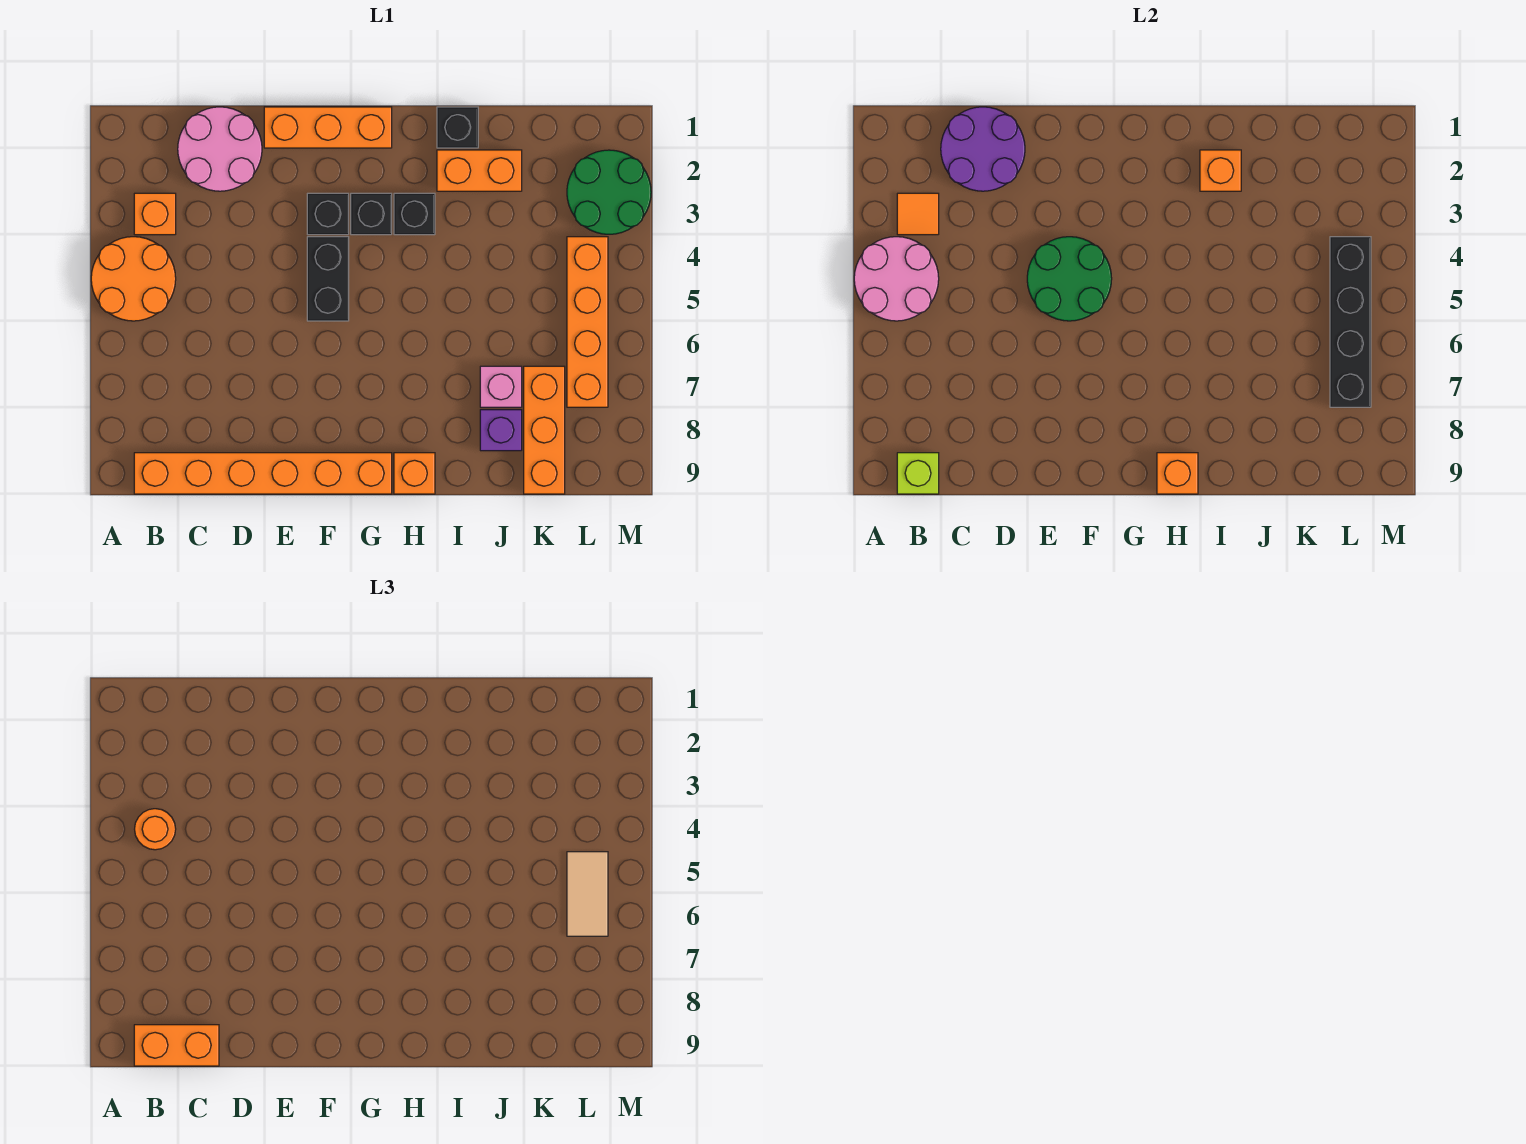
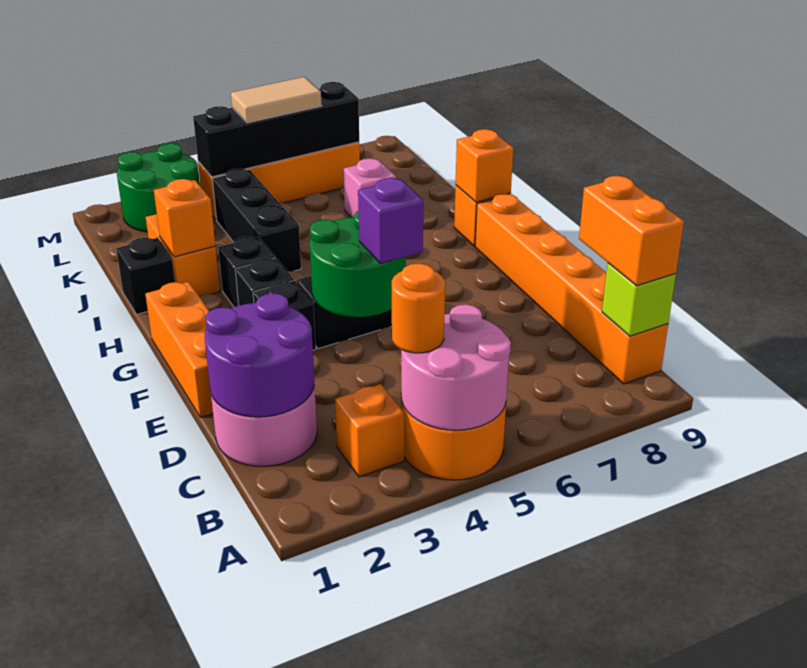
orange 1x1 tile [897,193,939,235] -> none
none -> black 1x3 brick [213,169,301,271]
purple 1x1 brick [480,410,522,451] -> purple 1x1 brick moved to [358,178,423,264]
orange 1x3 brick [524,366,565,494] -> none

